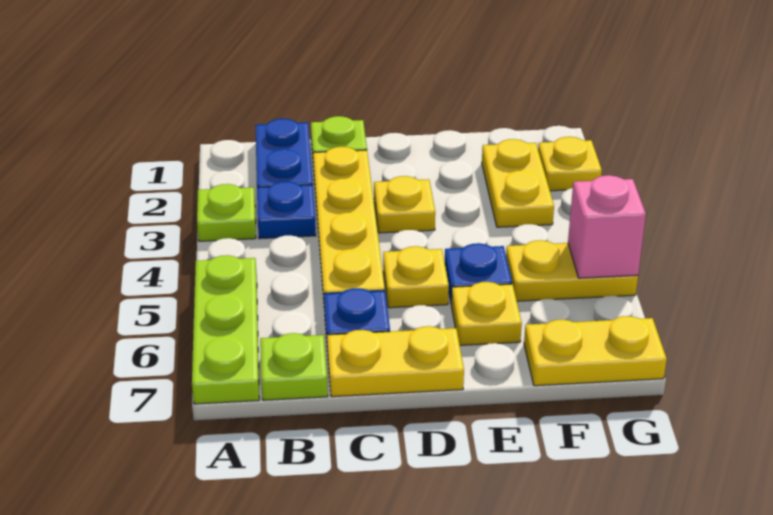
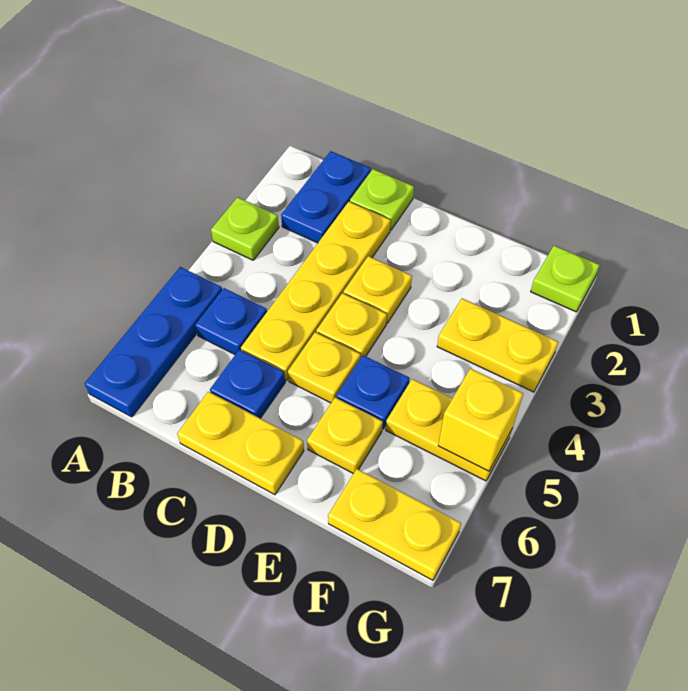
lime 1x3 plate [192,255,259,404] -> blue 1x3 plate [85,267,222,417]
blue 1x1 plate [257,181,316,239] -> blue 1x1 plate moved to [195,288,267,355]
lime 1x1 plate [260,333,328,400] -> lime 1x1 plate moved to [531,246,600,312]
yellow 1x2 plate [482,139,554,227] -> yellow 1x2 plate turned to [437,299,558,392]
yellow 1x1 plate [538,137,602,191] -> yellow 1x1 plate moved to [316,293,387,358]
pink 1x1 brick [568,175,646,278] -> yellow 1x1 brick [438,368,523,471]

